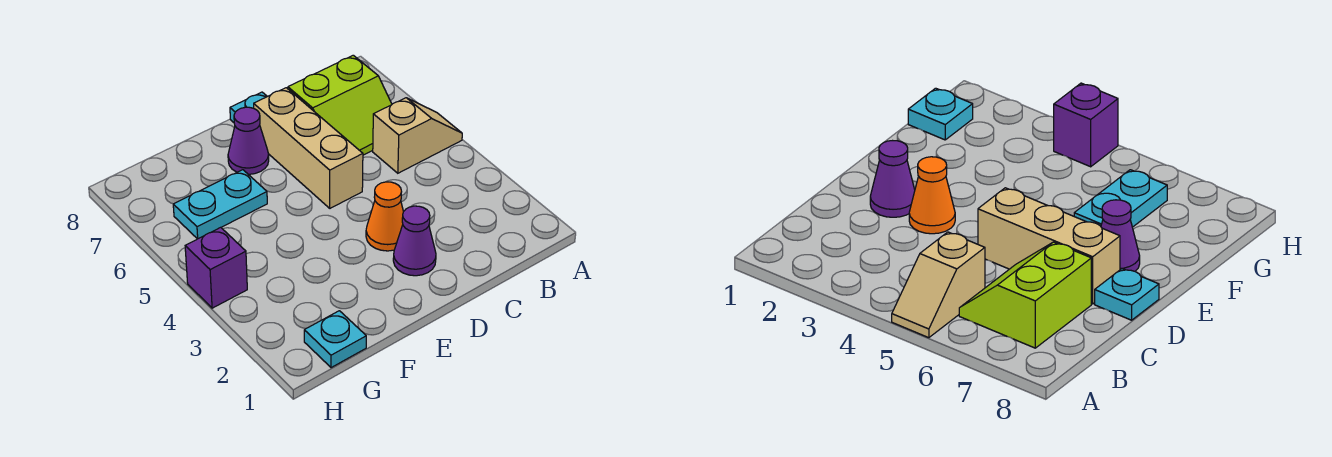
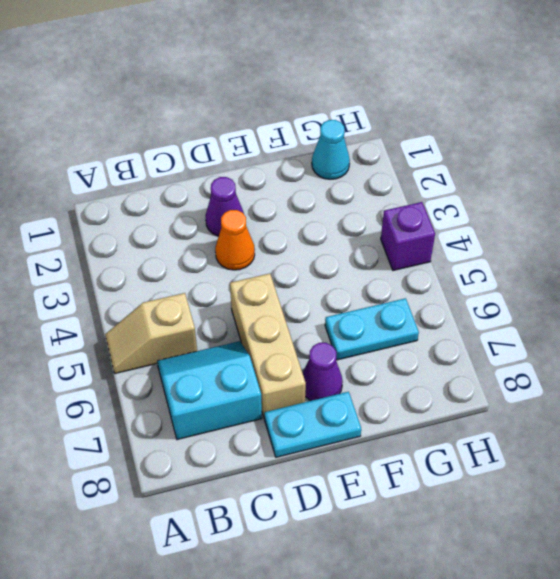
lime 2x2 slope [288,55,392,155] -> cyan 2x2 slope [157,341,262,440]
cyan 1x1 plate [230,92,267,122] -> cyan 1x2 plate [264,392,361,457]
cyan 1x1 plate [304,311,366,368] -> cyan 1x1 cone [312,120,350,179]

